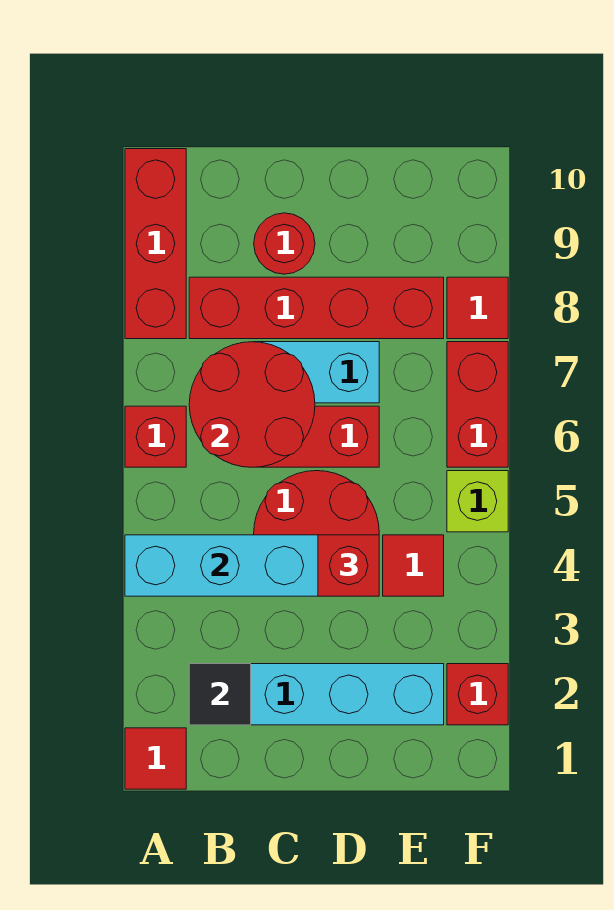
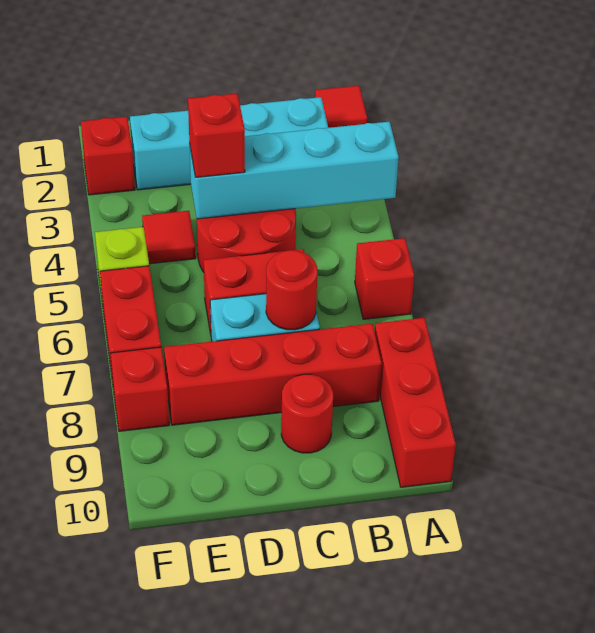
black 1x1 tile [189,664,251,725] -> none
red 2x2 round brick [189,342,315,467] -> red 1x1 round brick [266,250,317,330]
red 1x1 tile [447,277,508,339] -> red 1x1 brick [110,347,169,431]

